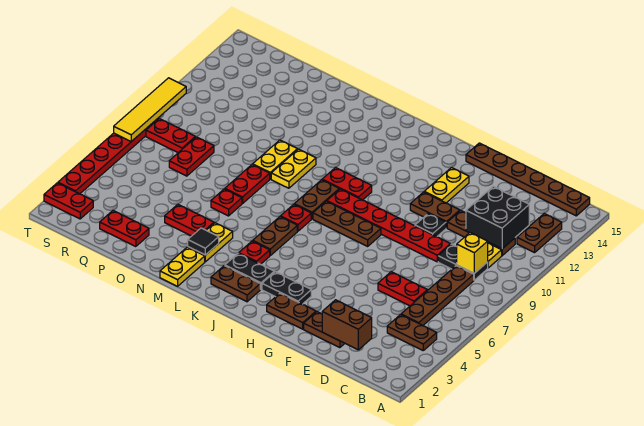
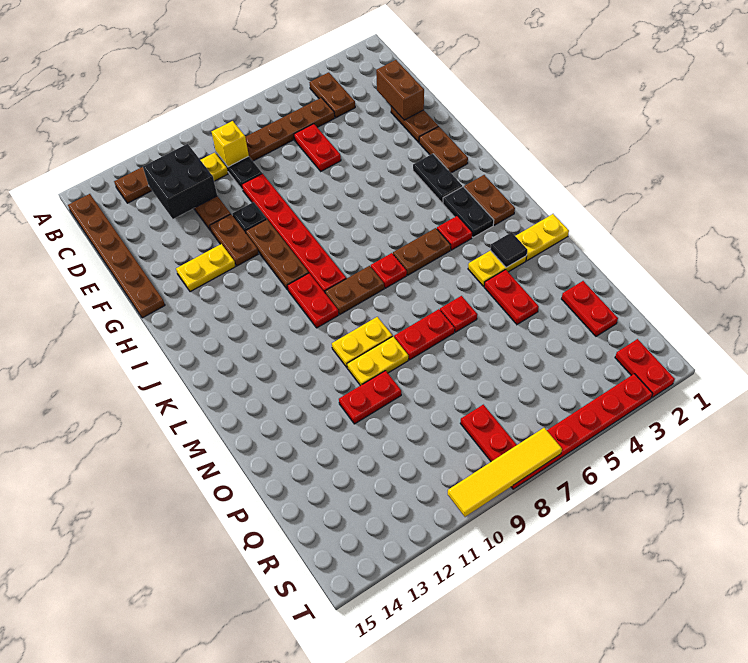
brown 1x3 plate [313,201,381,246] -> brown 1x3 plate moved to [246,219,309,290]
red 1x2 plate [169,137,214,176] -> red 1x2 plate moved to [339,371,401,424]

